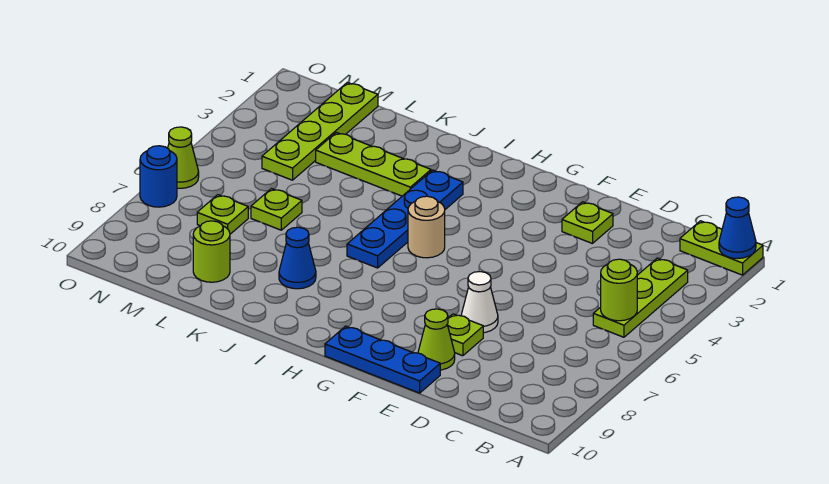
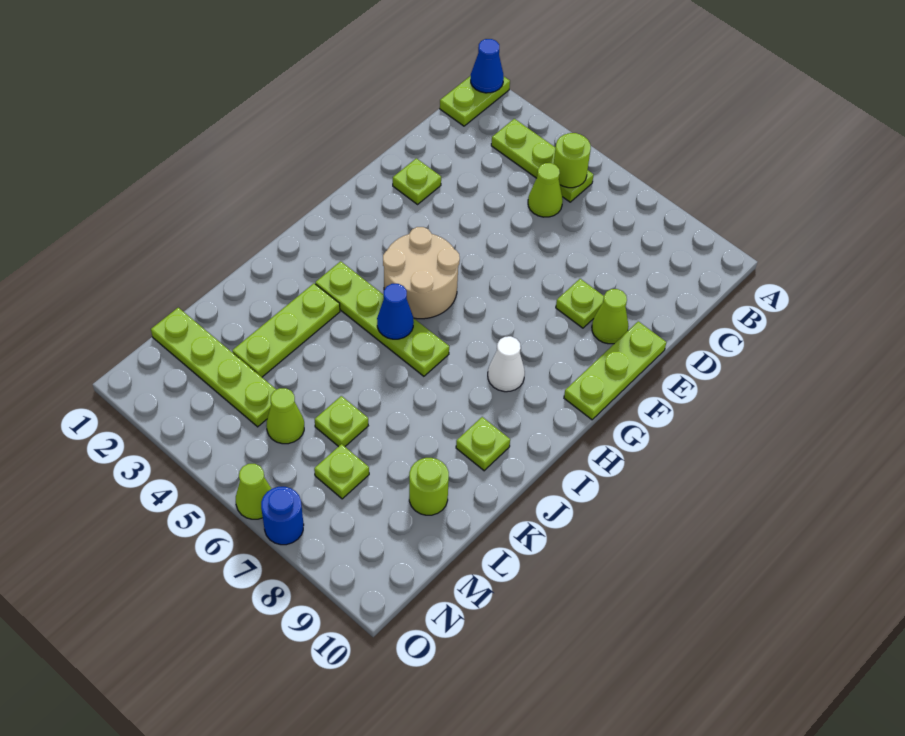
none -> lime 1x1 cone [528,163,563,217]
white 1x1 cone [461,272,498,333] -> white 1x1 cone moved to [488,336,525,392]
blue 1x3 plate [325,326,440,393] -> lime 1x3 plate [564,321,666,420]
tan 1x1 round brick [408,196,445,258] -> tan 2x2 round brick [383,227,460,319]
blue 1x4 plate [347,170,463,268] -> lime 1x4 plate [315,261,449,376]
blue 1x1 cone [279,227,316,289] -> blue 1x1 cone moved to [377,284,414,339]
none -> lime 1x1 plate [456,417,510,471]
none -> lime 1x1 cone [266,388,304,444]

